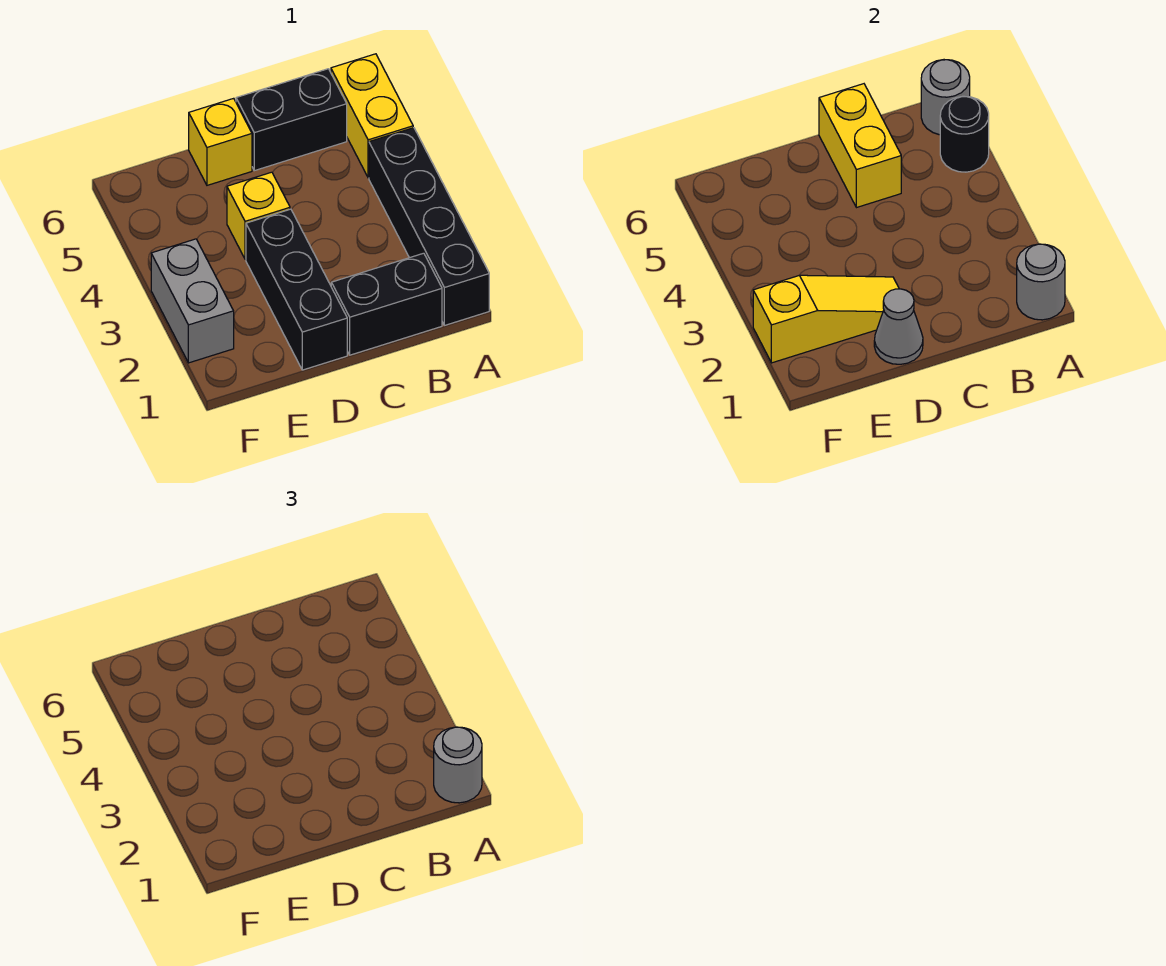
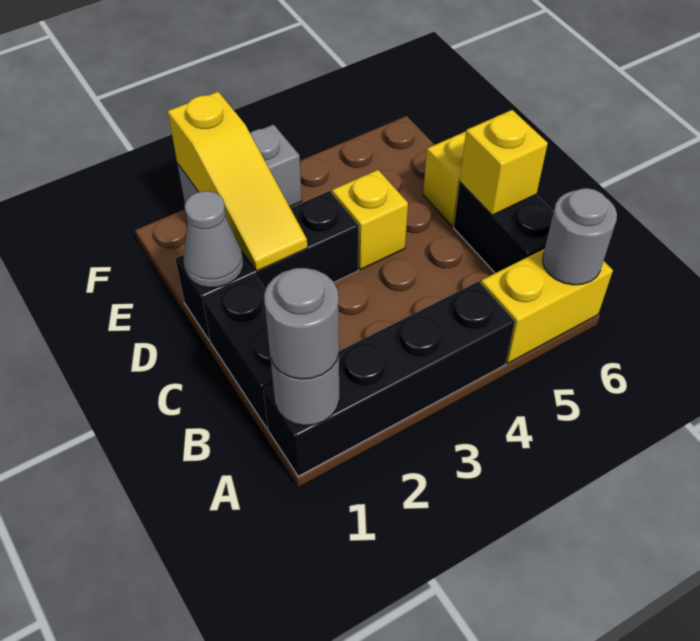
black 1x1 round brick [940,96,989,172] -> none
yellow 1x2 brick [819,84,901,208] -> yellow 1x1 brick [460,110,548,215]

